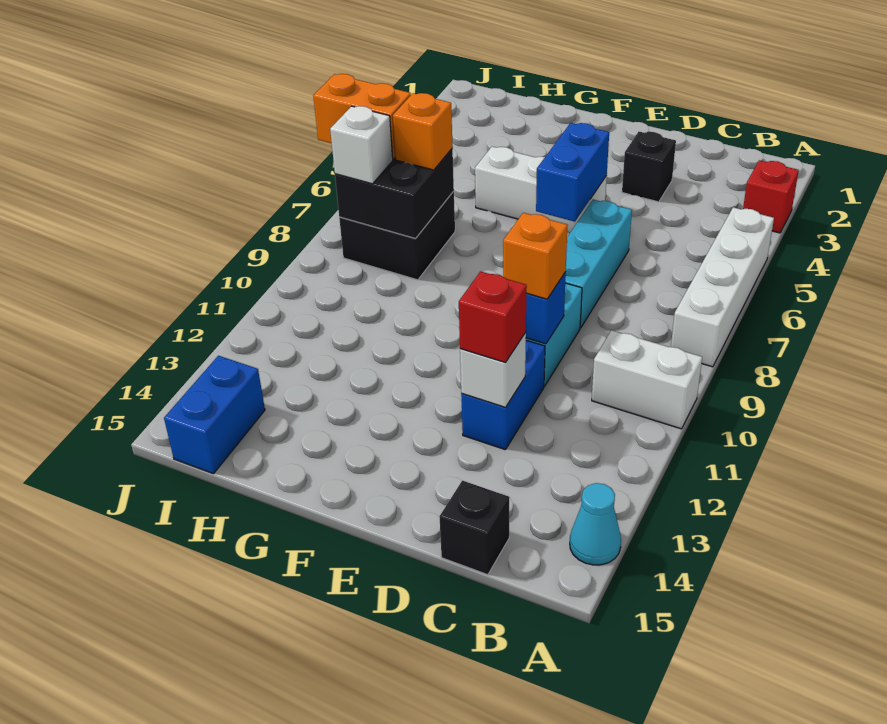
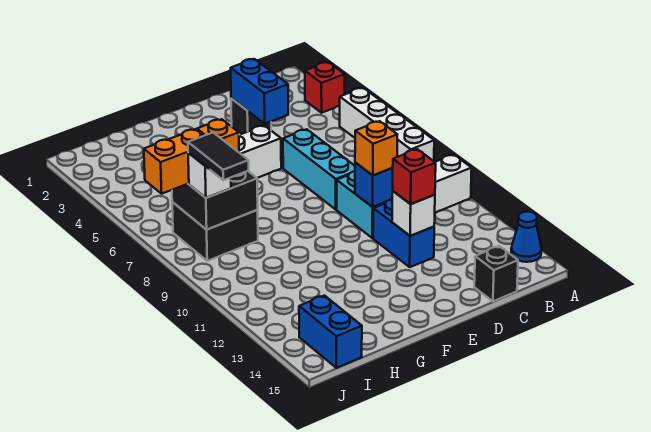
cyan 1x1 cone [570,483,621,565] -> blue 1x1 cone [511,212,542,262]
blue 1x2 brick [536,123,609,222] -> blue 1x2 brick moved to [231,59,288,124]
none -> black 1x2 tile [188,133,249,180]

